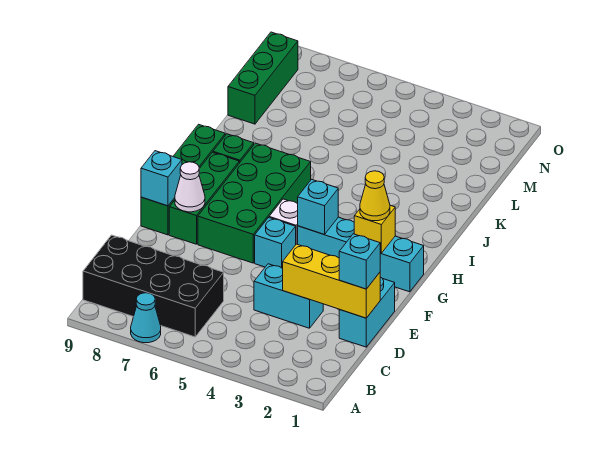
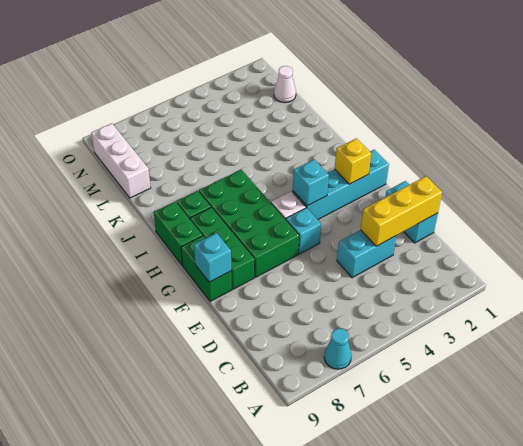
black 2x4 brick [83,235,224,337] -> none
cyan 1x1 brick [339,234,380,289] -> none
white 1x1 cone [175,162,205,212] -> white 1x1 cone moved to [274,66,296,103]
yellow 1x1 cone [360,171,390,221] -> none
green 1x3 brick [228,32,298,124] -> white 1x3 brick [91,123,151,198]

